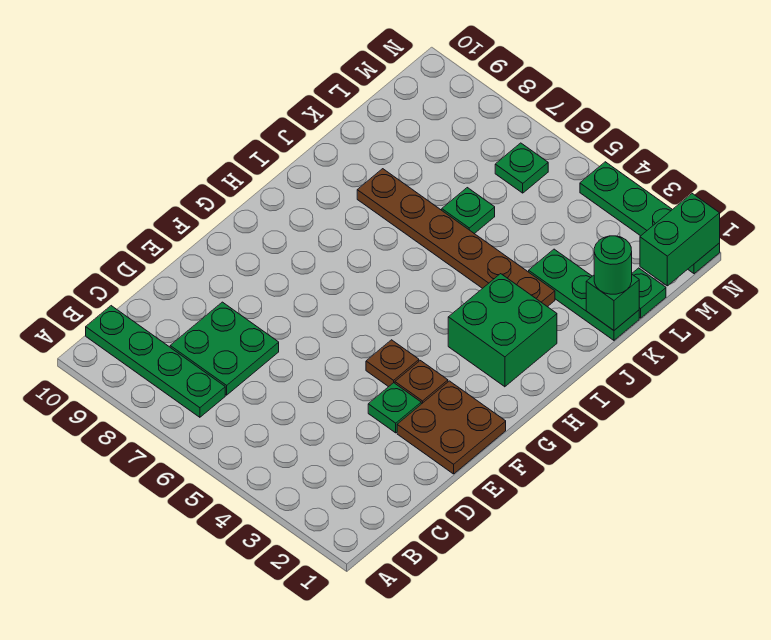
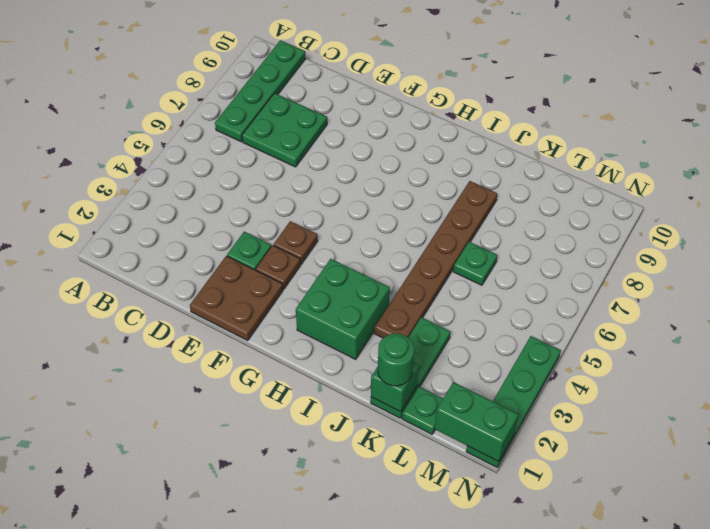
green 1x1 plate [495,143,548,193] -> none

